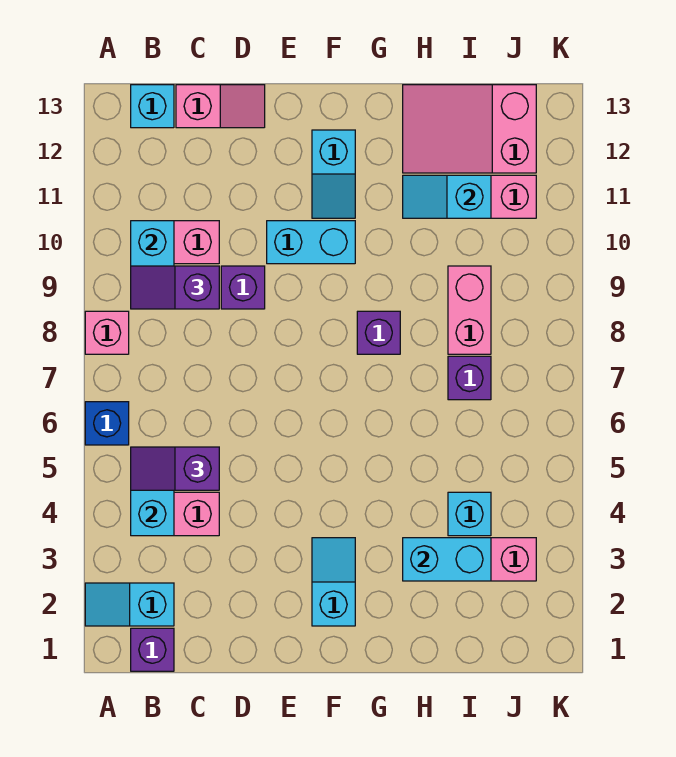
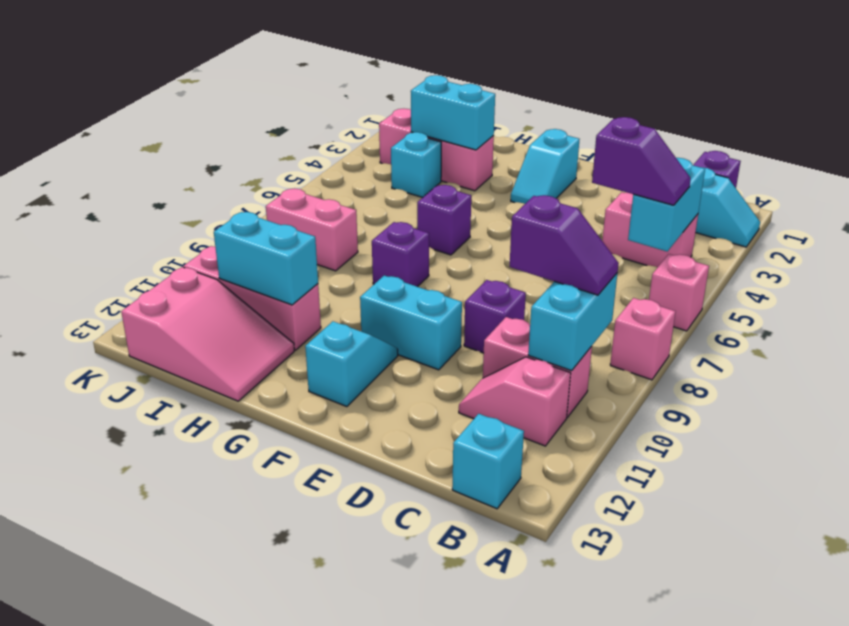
blue 1x1 brick [85,402,129,445] -> pink 1x1 brick [649,254,709,331]
pink 1x2 slope [176,85,265,128] -> pink 1x2 slope moved to [459,357,571,446]
cyan 1x2 slope [403,175,491,218] -> cyan 1x2 brick [214,212,318,305]
purple 1x1 brick [448,356,491,400] -> purple 1x1 brick moved to [417,185,471,255]
pink 1x2 brick [448,266,491,354] -> pink 1x2 brick turned to [266,189,358,271]

